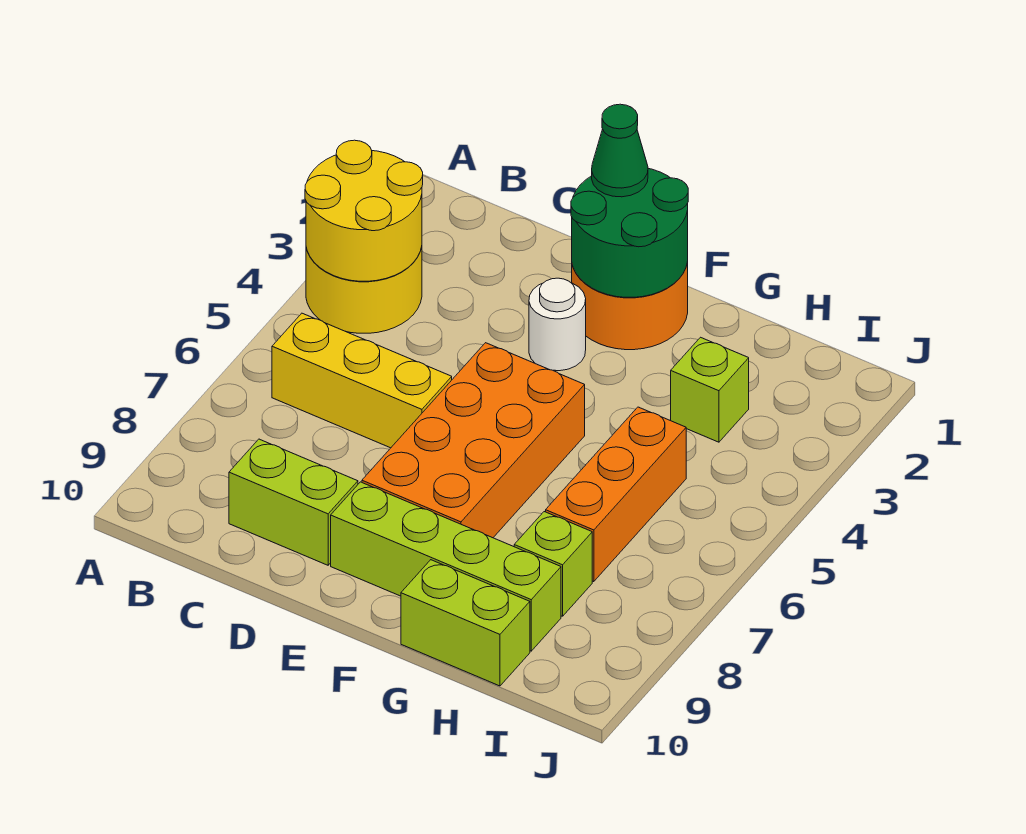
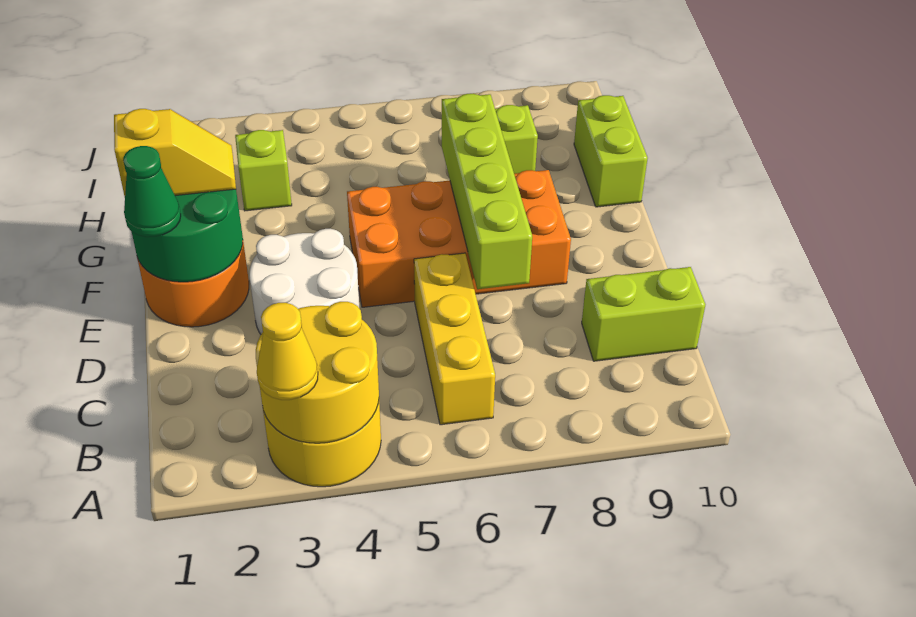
none -> yellow 1x1 cone [257,303,318,400]
lime 1x2 brick [229,439,358,565] -> lime 1x2 brick turned to [582,267,705,361]
white 1x1 round brick [529,278,586,371] -> white 2x2 round brick [249,229,360,334]
lime 1x4 brick [331,482,561,651] -> lime 1x4 brick moved to [442,94,532,289]
none -> yellow 1x2 slope [114,109,236,196]
orange 1x3 brick [546,407,686,582] -> none

